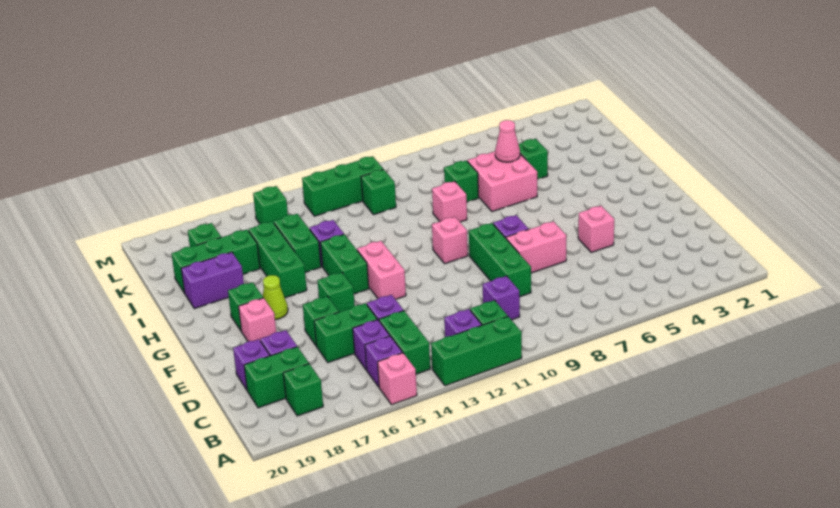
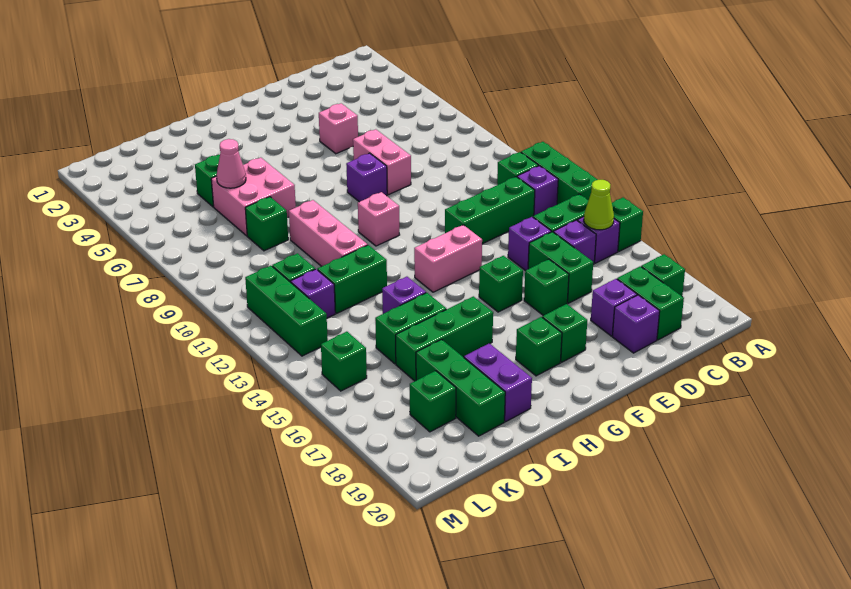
pink 1x1 brick [378,353,417,405] -> green 1x1 brick [612,198,643,251]
purple 1x1 brick [483,276,520,320] -> purple 1x1 brick moved to [291,269,335,318]
green 1x3 brick [469,223,531,296] -> green 1x3 brick moved to [445,177,535,244]
pink 1x1 brick [239,298,276,341] -> green 1x1 brick [542,304,587,362]
green 1x2 brick [321,234,369,294] -> green 1x2 brick moved to [317,245,387,313]
lime 1x1 cone [263,275,288,320] -> lime 1x1 cone moved to [584,180,614,230]
pink 1x1 brick [432,181,467,222] -> pink 1x3 brick [289,200,368,266]

